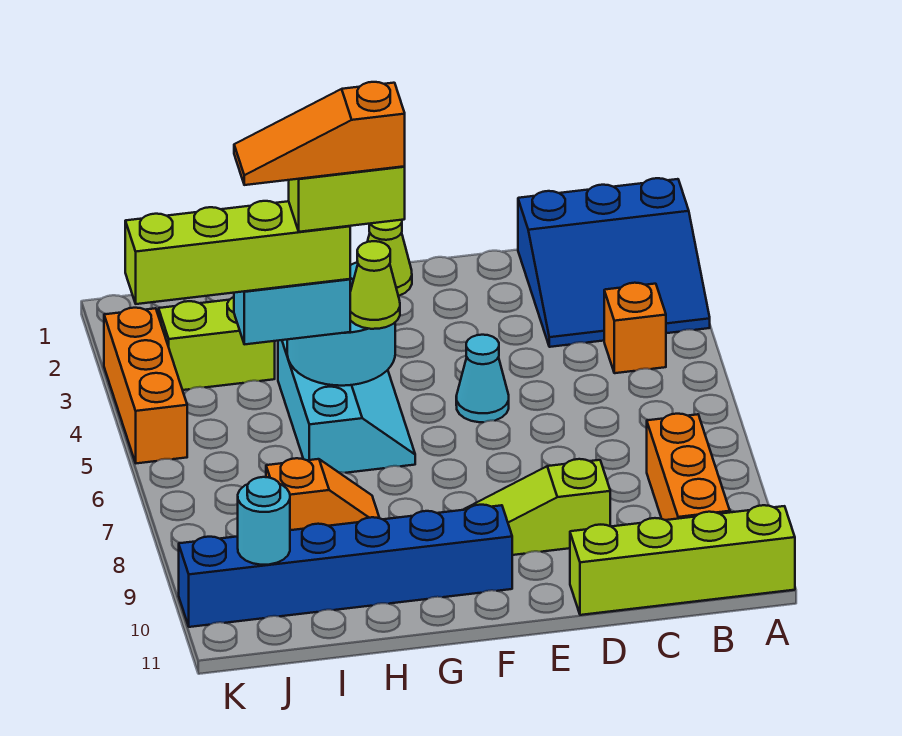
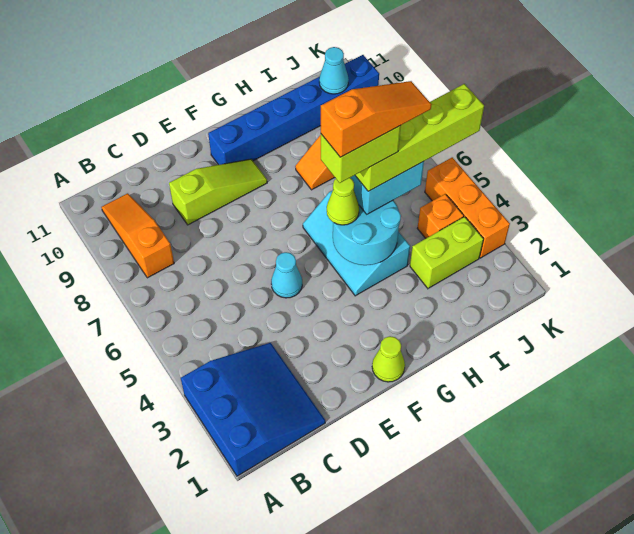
blue 3x3 slope [518,178,710,347] -> blue 3x3 slope turned to [181,343,325,476]
lime 1x4 brick [570,505,795,615] -> none
orange 1x1 brick [604,283,666,373] -> orange 1x1 brick moved to [417,194,464,238]
orange 1x3 brick [647,414,730,520] -> orange 1x3 slope [101,193,174,278]
cyan 1x1 round brick [238,477,290,565] -> cyan 1x1 cone [319,47,349,94]

